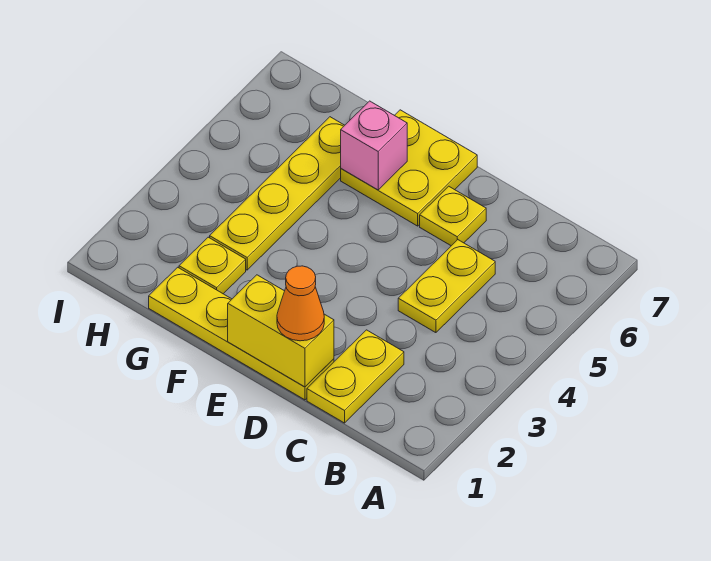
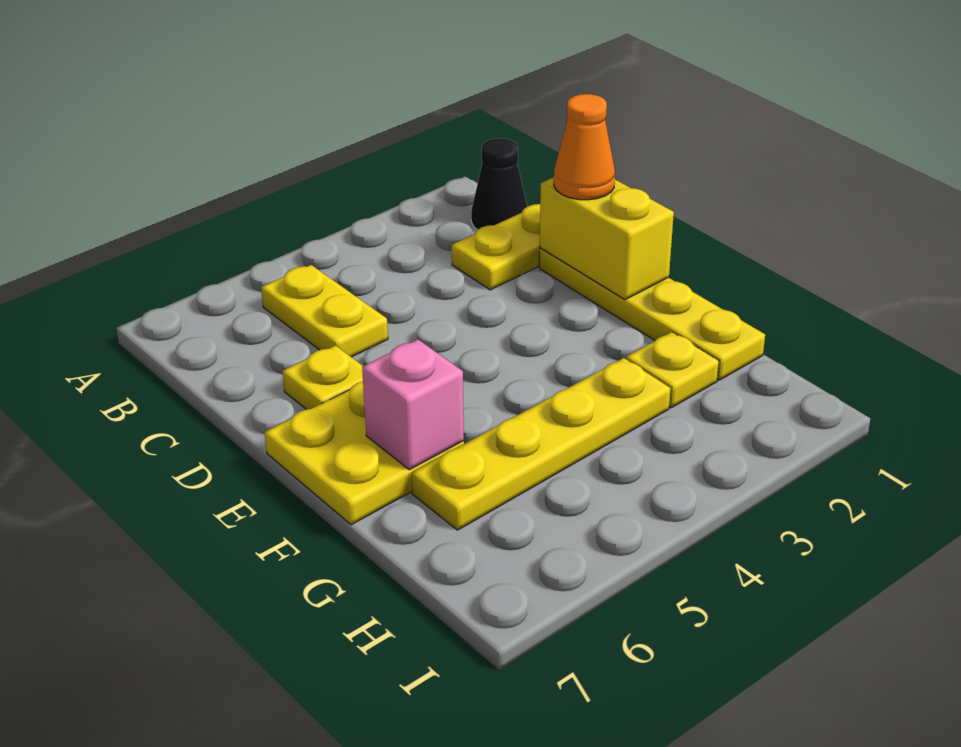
none -> black 1x1 cone [471,138,527,230]
yellow 1x2 plate [398,240,495,333] -> yellow 1x2 plate turned to [261,265,388,357]

